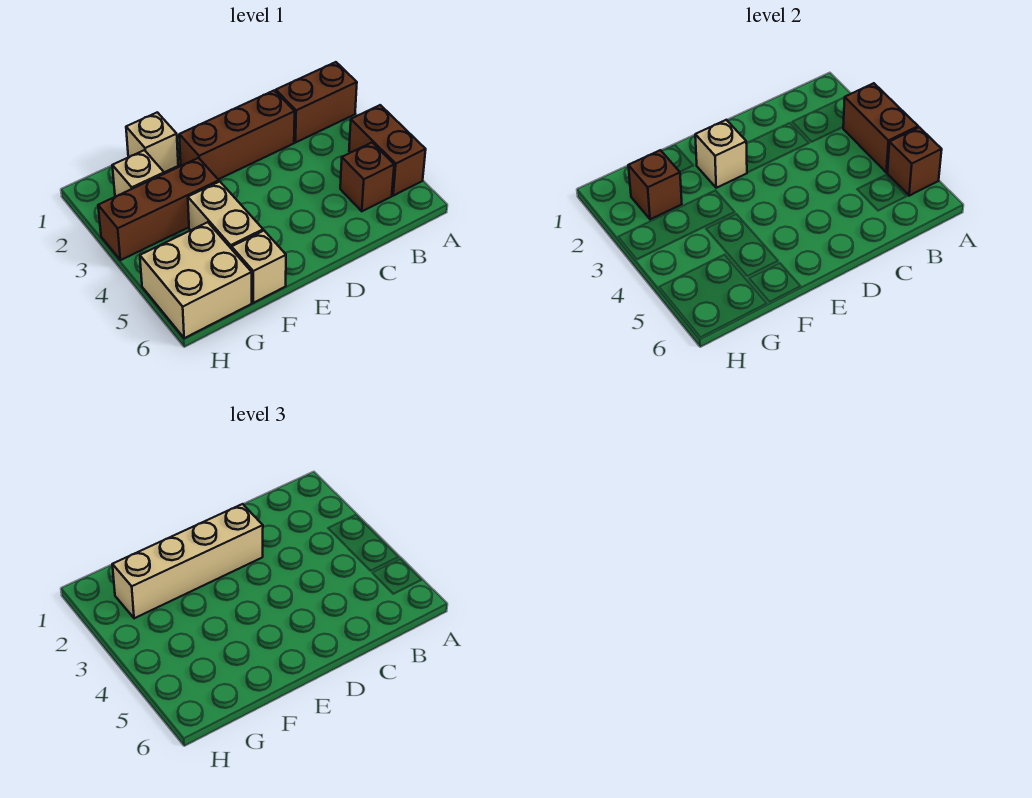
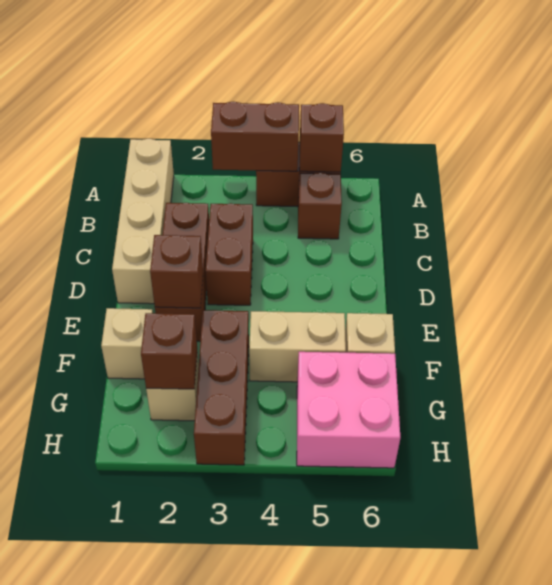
brown 1x2 brick [276,62,357,142] -> brown 1x2 brick moved to [206,203,253,305]
tan 1x4 brick [112,504,263,618] -> tan 1x4 brick moved to [112,139,174,304]
tan 1x1 brick [695,120,747,188] -> brown 1x1 brick [150,235,203,308]
tan 2x2 brick [140,222,252,338] -> pink 2x2 brick [297,352,400,468]

